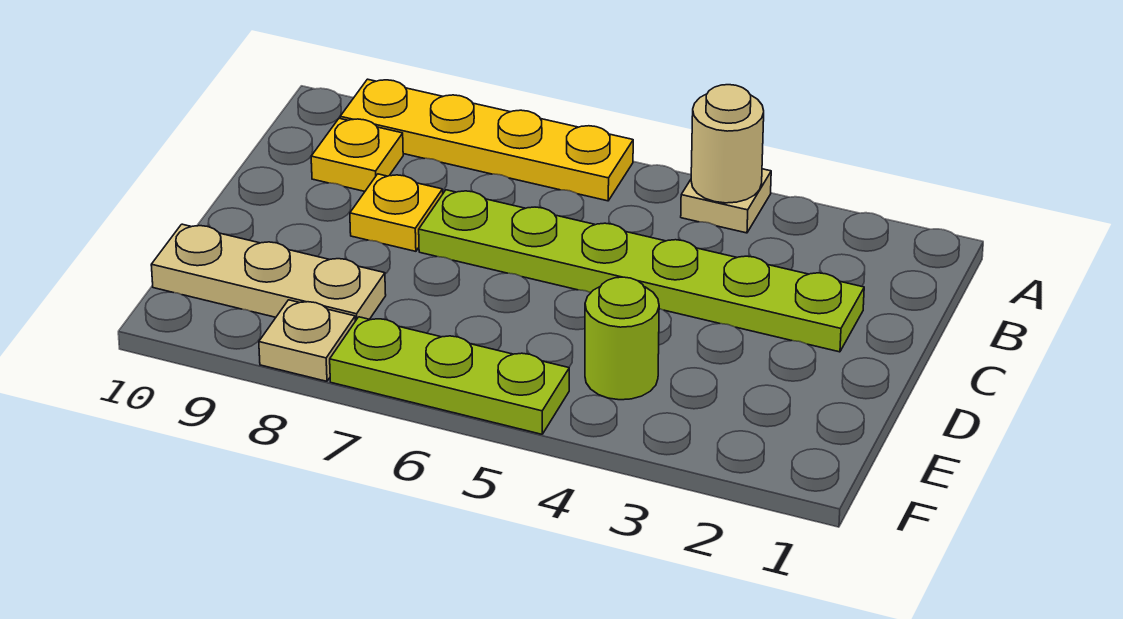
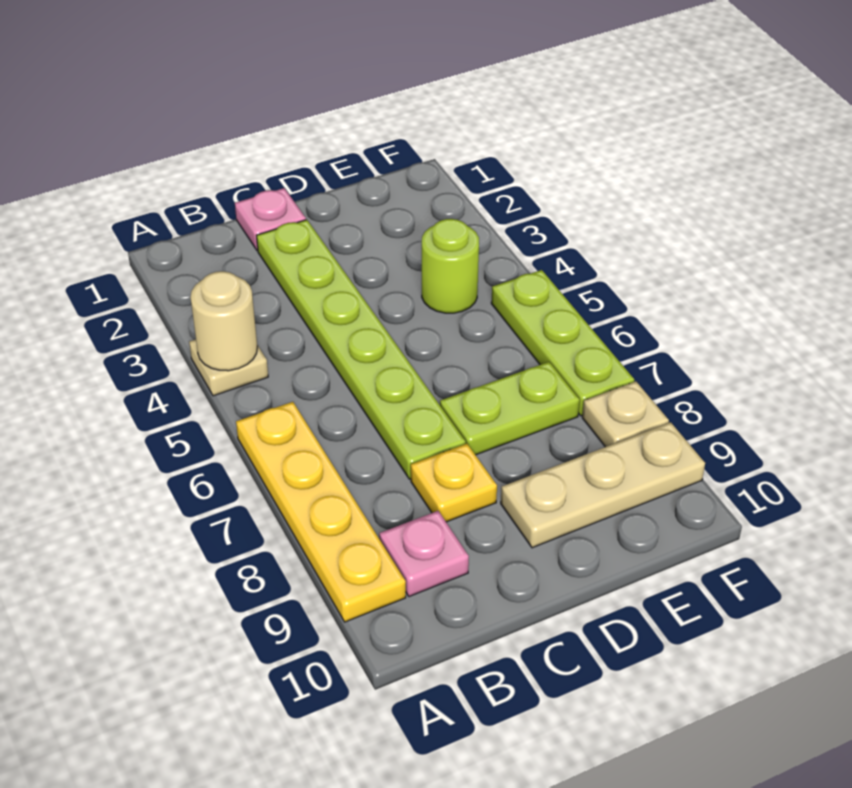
yellow 1x1 plate [311,118,403,191] -> pink 1x1 plate [379,511,469,597]
none -> pink 1x1 plate [235,188,306,251]
none -> lime 1x2 plate [440,362,580,455]
tan 1x3 plate [151,224,386,321] -> tan 1x3 plate turned to [501,422,705,548]

